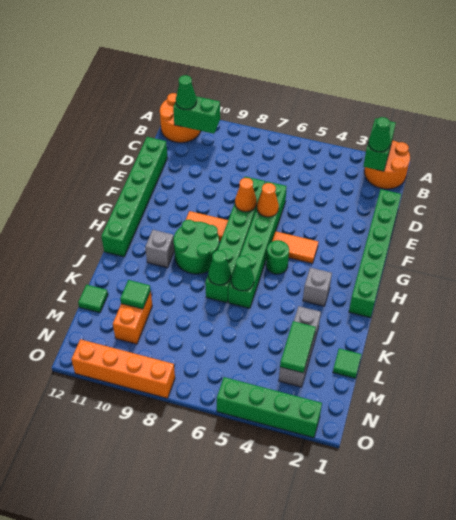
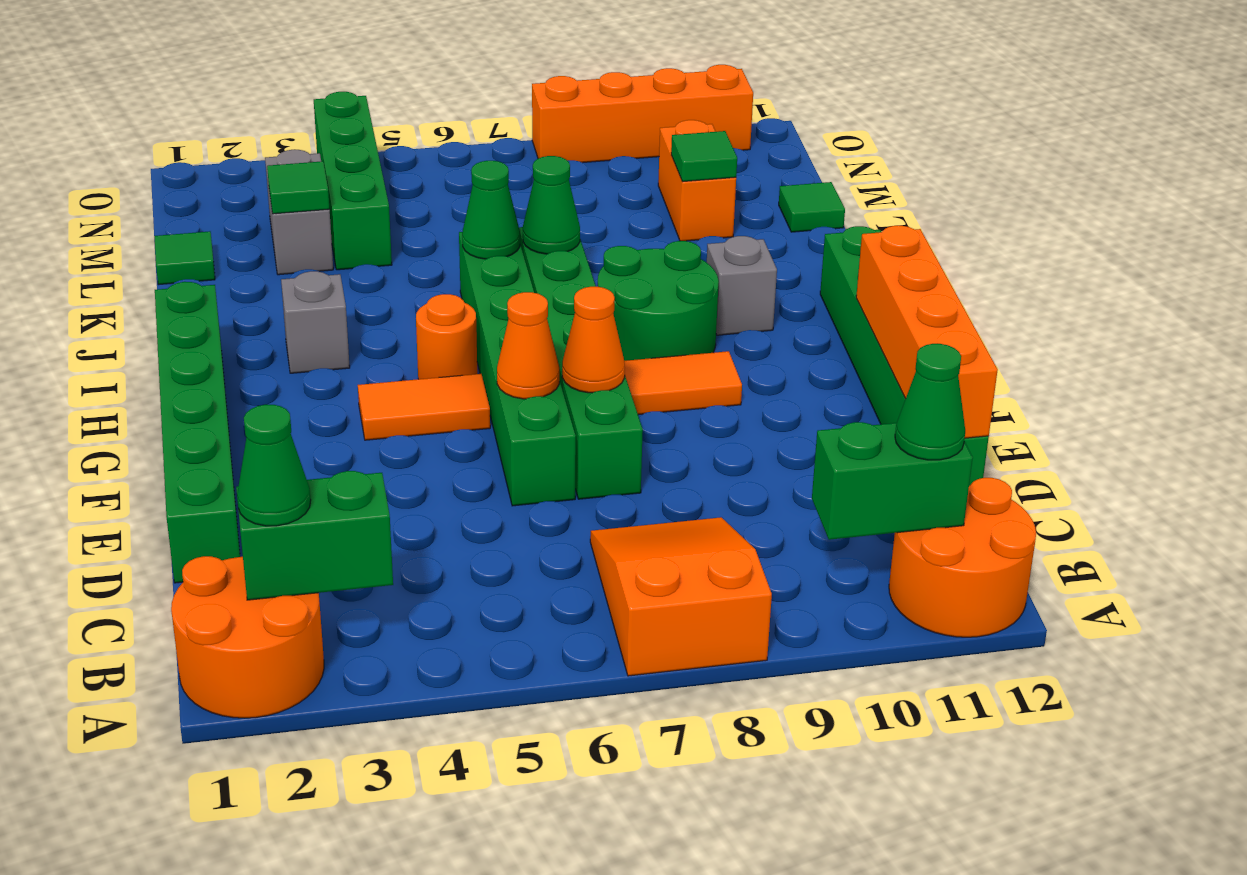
green 1x2 brick [363,118,396,171] -> green 1x2 brick turned to [236,471,393,600]
none -> orange 2x3 slope [590,517,772,676]
none -> orange 1x4 brick [856,226,998,438]
green 1x1 round brick [266,240,289,274] -> orange 1x1 round brick [416,294,477,379]
grey 1x3 brick [279,306,321,387] -> grey 1x2 brick [265,150,333,275]
green 1x2 tile [280,321,316,373] -> green 1x1 tile [267,161,329,214]
green 1x4 brick [217,377,322,438] -> green 1x4 brick turned to [314,92,392,270]

